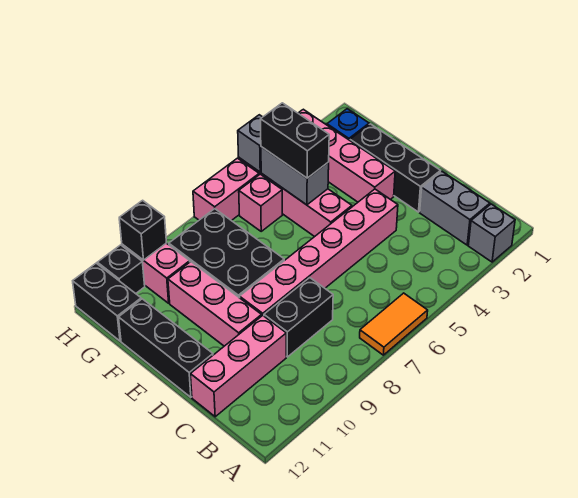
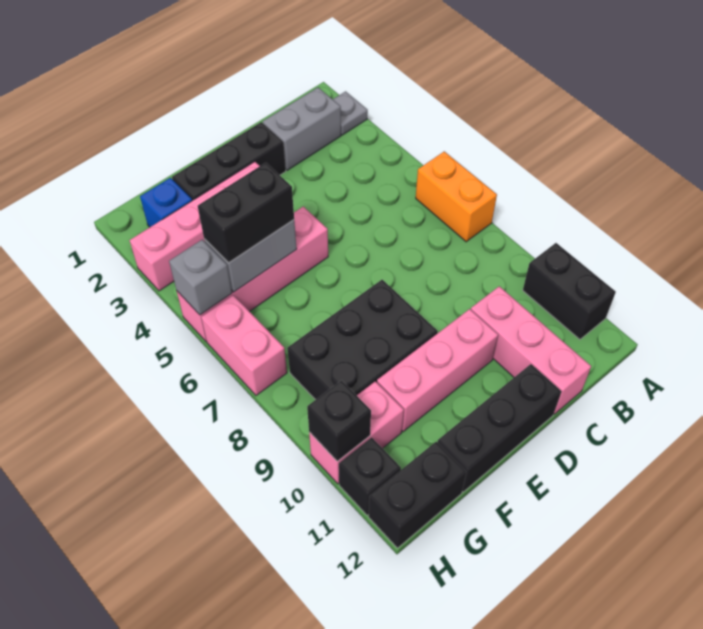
grey 1x1 brick [468,204,515,262] -> grey 1x1 plate [333,91,368,135]
orange 1x2 tile [360,293,428,355] -> orange 1x2 brick [416,151,497,242]
black 1x2 brick [264,278,333,357] -> black 1x2 brick moved to [523,243,616,339]
pink 1x6 brick [240,189,398,316] -> none
pink 1x1 brick [239,174,282,231] -> none

